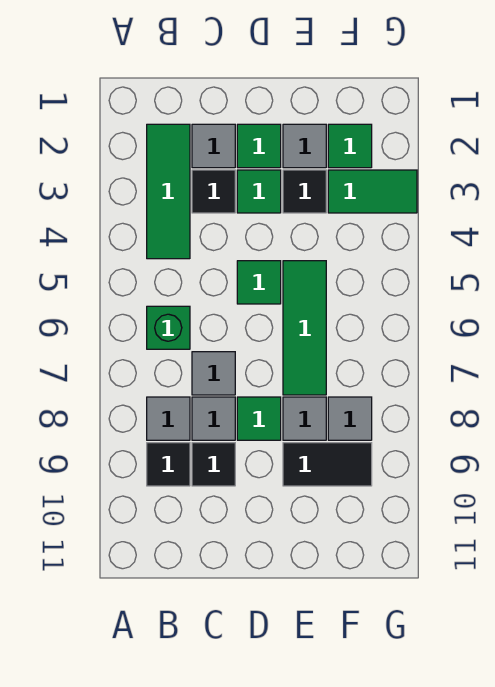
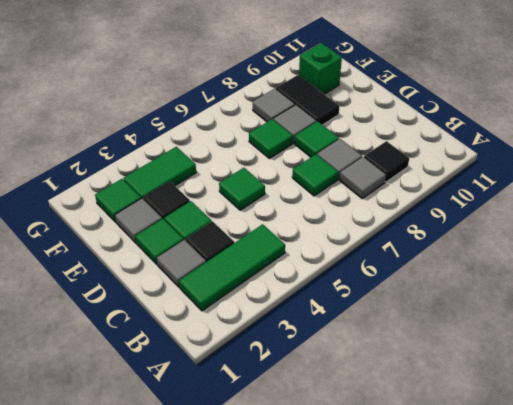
green 1x1 brick [147,306,190,349] -> green 1x1 brick moved to [299,43,342,94]
grey 1x1 tile [192,352,235,395] -> green 1x1 tile [292,154,338,196]
black 1x1 tile [192,443,235,486] -> none
green 1x3 tile [283,261,326,395] -> green 1x1 tile [249,119,293,158]
green 1x2 tile [328,170,417,213] -> green 1x2 tile turned to [124,147,196,200]

